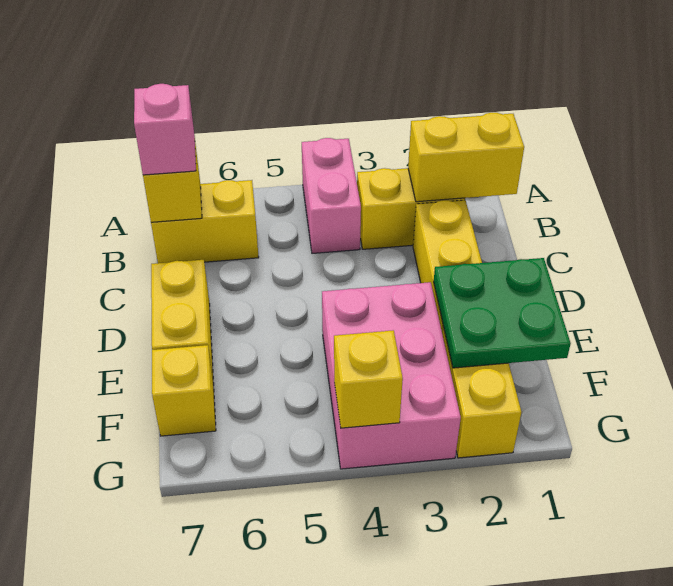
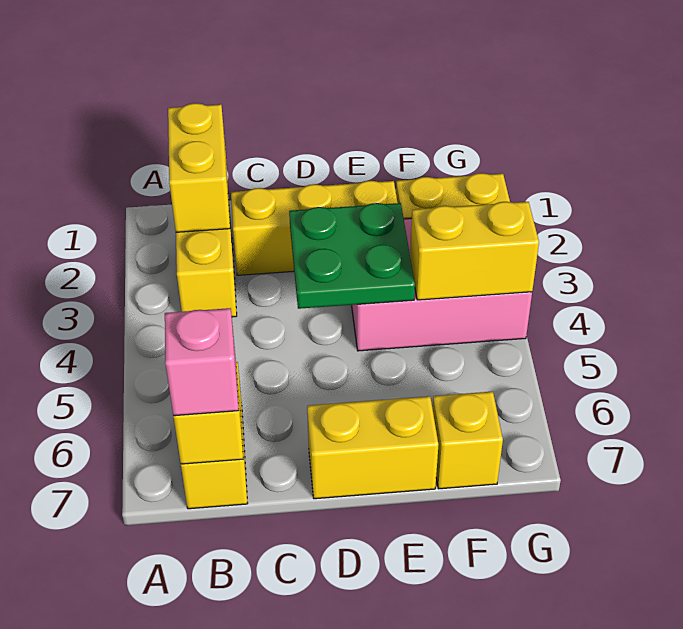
pink 1x2 brick [302,138,361,253] -> none
green 2x2 plate [434,258,571,368] -> green 2x2 plate moved to [289,203,415,309]
yellow 1x1 brick [334,330,403,428] -> yellow 1x2 brick [410,202,539,300]

